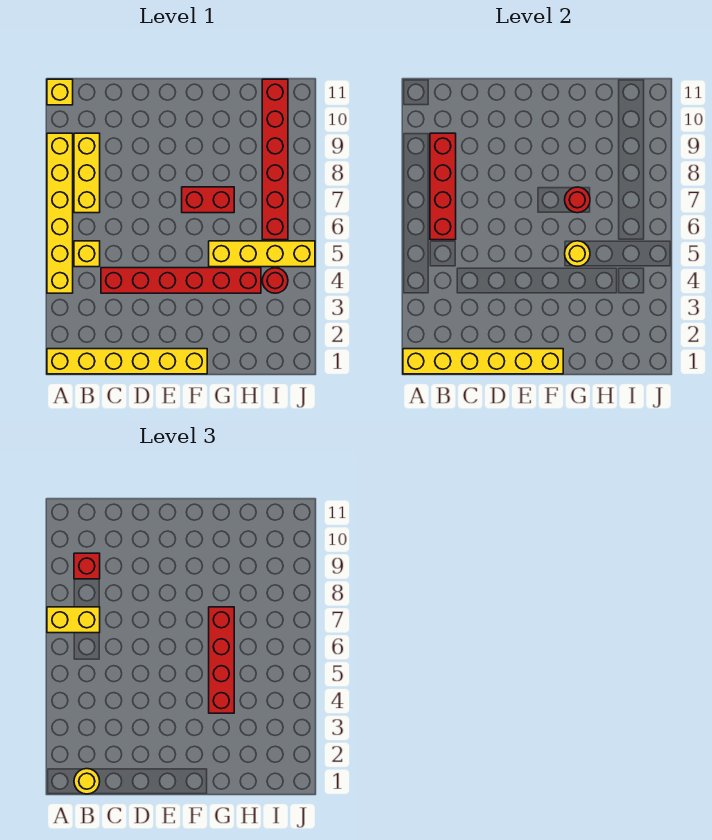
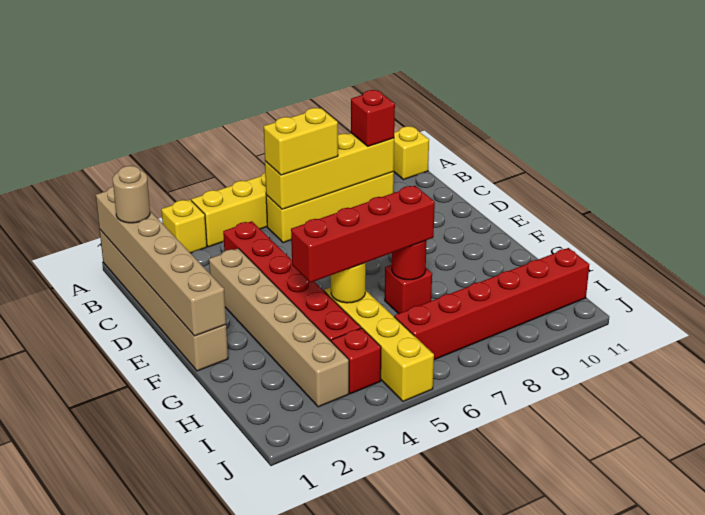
yellow 1x6 brick [47,349,207,374] -> tan 1x6 brick [100,230,228,371]
yellow 1x6 brick [403,349,563,374] -> tan 1x6 brick [96,186,226,336]
yellow 1x2 brick [47,607,100,633] -> yellow 1x2 brick turned to [264,108,338,175]
yellow 1x1 round brick [74,769,100,794] -> tan 1x1 round brick [113,166,150,223]
yellow 1x1 brick [74,241,100,267] -> yellow 1x1 brick moved to [161,200,207,253]
red 1x4 brick [430,133,456,240] -> yellow 1x4 brick [265,133,394,209]
yellow 1x3 brick [74,133,100,213] -> yellow 1x4 brick [266,172,394,243]
none -> tan 1x6 brick [209,248,349,407]
red 1x2 brick [182,187,234,213] -> red 1x1 brick [385,265,432,314]
red 1x1 round brick [262,268,288,293] -> red 1x1 brick [331,328,381,394]

